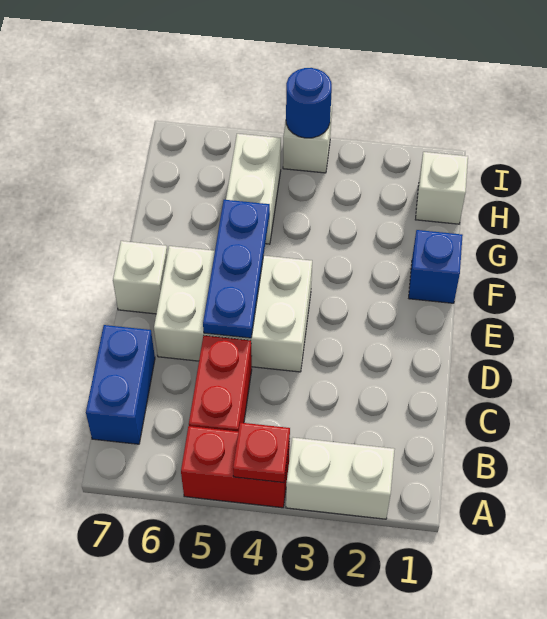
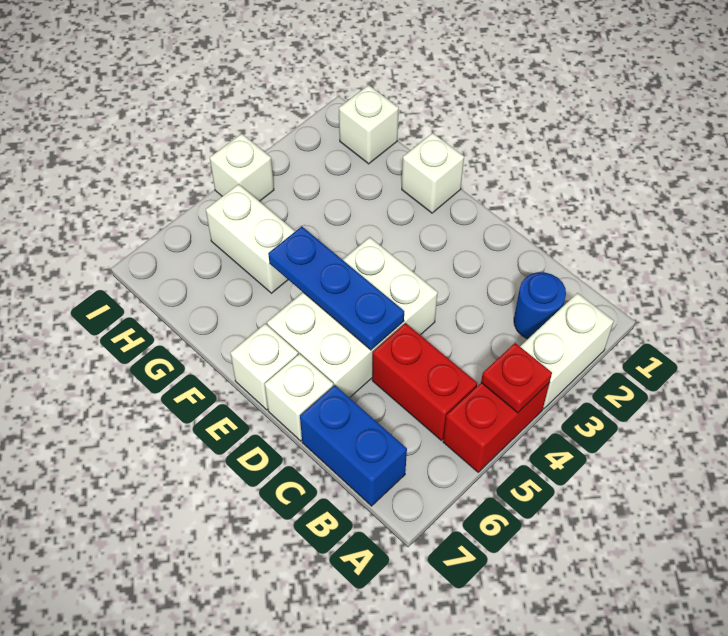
none -> white 1x1 brick [265,354,333,441]
blue 1x1 brick [409,230,463,303] -> white 1x1 brick [402,133,464,213]
blue 1x1 round brick [286,68,332,138] -> blue 1x1 round brick moved to [514,272,566,339]

